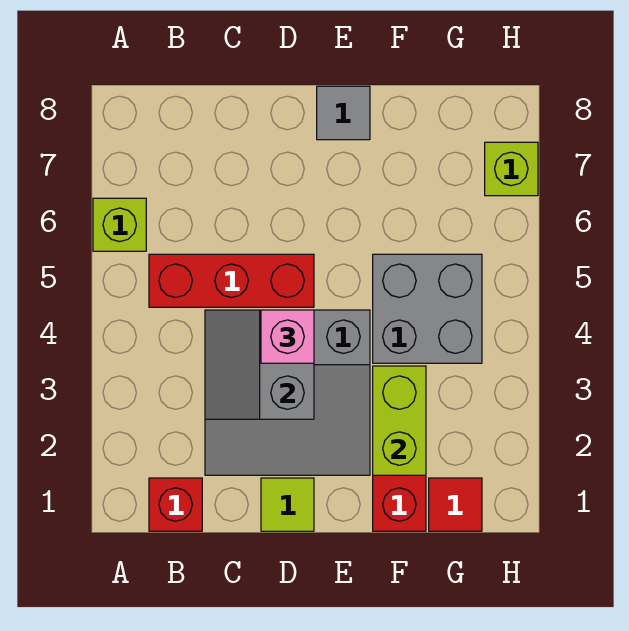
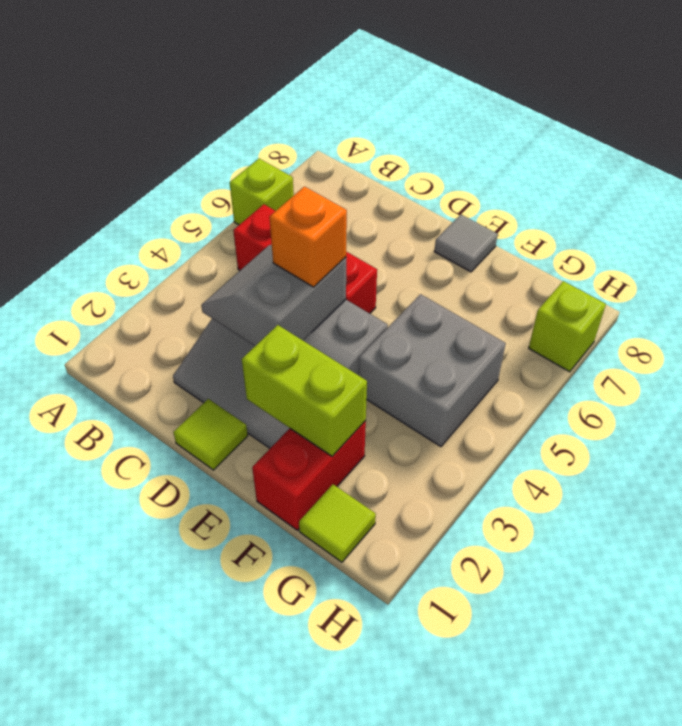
red 1x1 brick [149,478,202,531] -> none
pink 1x1 brick [261,310,314,363] -> orange 1x1 brick [270,187,347,287]
lime 1x2 brick [373,366,426,475] -> lime 1x2 brick turned to [242,325,367,456]
red 1x1 tile [429,478,482,531] -> lime 1x1 tile [299,484,376,562]

